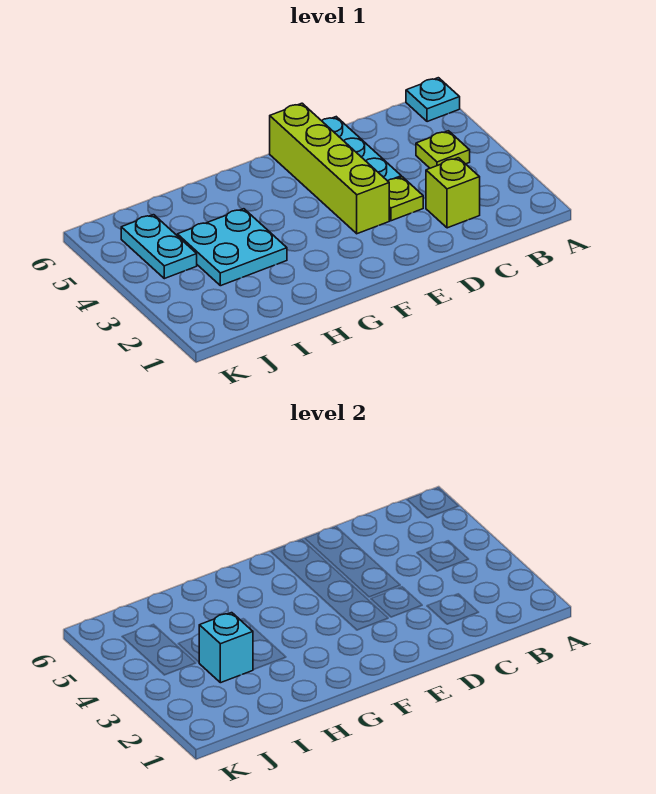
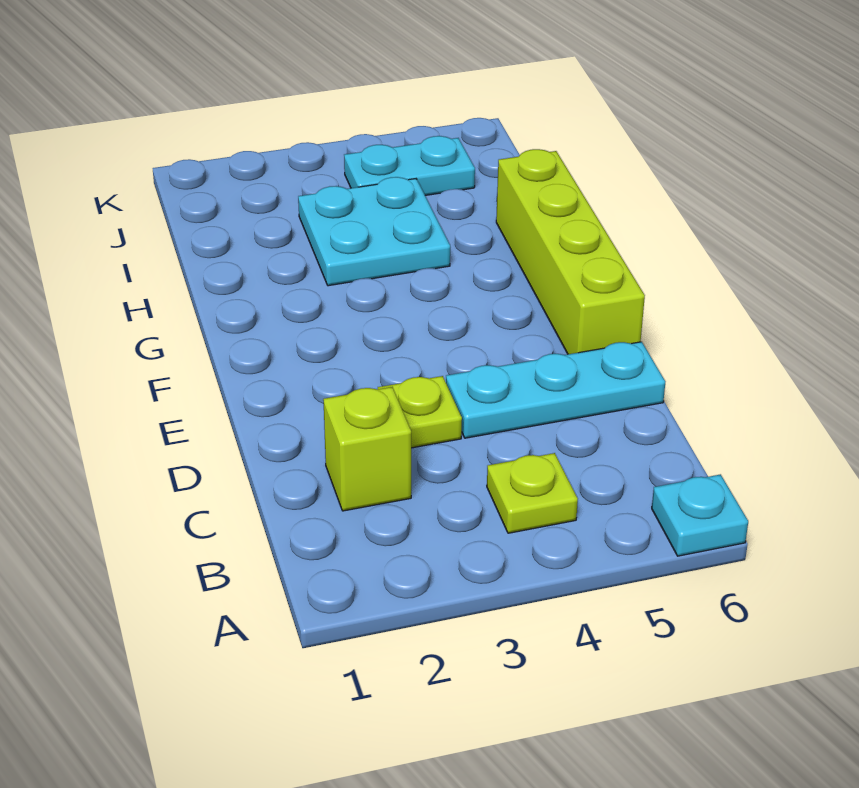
lime 1x4 brick [270,103,389,234] -> lime 1x4 brick turned to [496,149,645,354]
cyan 1x1 brick [199,613,253,683] -> none

